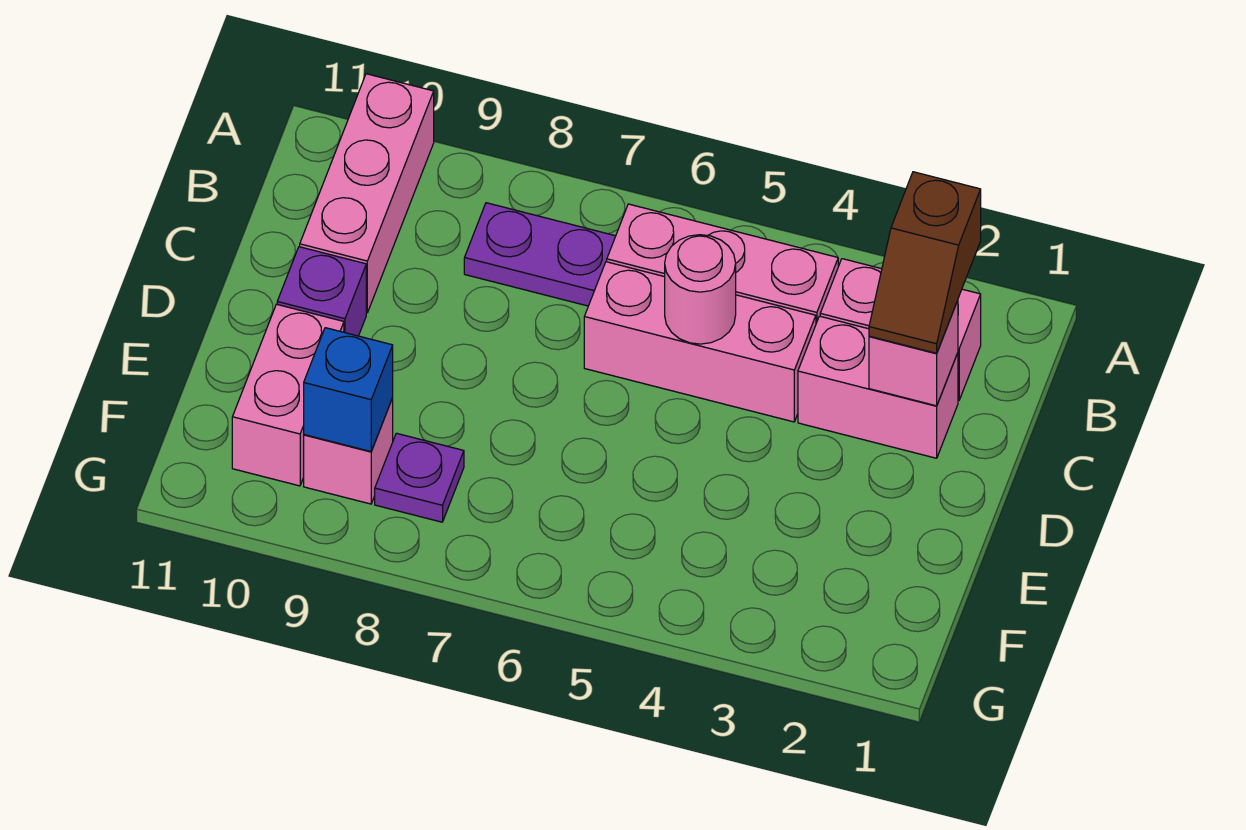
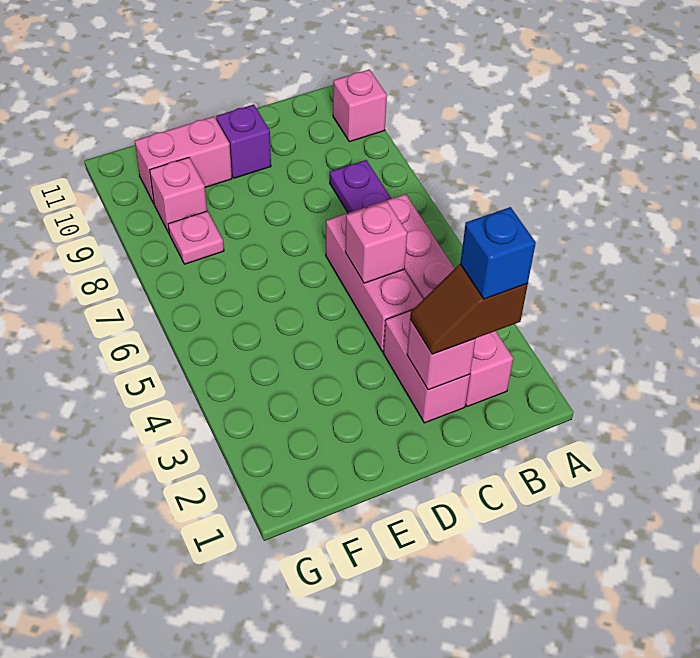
pink 1x3 brick [300,74,434,313] -> pink 1x1 brick [333,69,387,142]
pink 1x1 round brick [665,235,736,344] -> pink 1x1 brick [345,202,407,283]
purple 1x1 plate [375,433,464,522] -> pink 1x1 plate [168,211,224,264]
blue 1x1 brick [304,328,393,451] -> blue 1x1 brick moved to [460,207,536,299]

